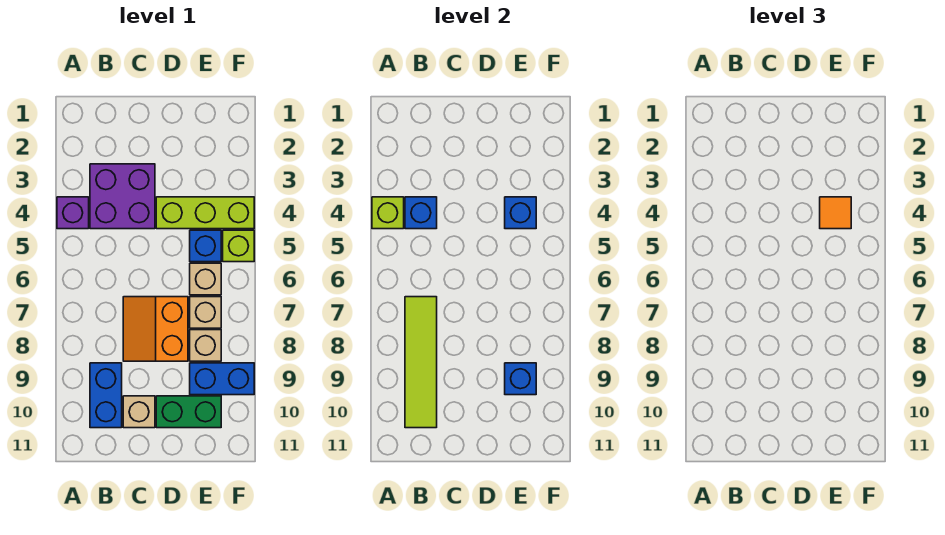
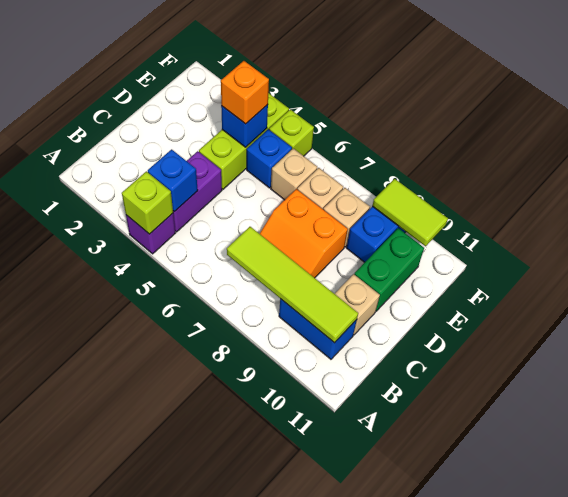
purple 2x2 brick [90,164,155,229] -> purple 1x2 brick [173,151,222,232]
orange 1x1 tile [820,197,851,229] -> orange 1x1 brick [221,61,269,124]
blue 1x1 brick [505,363,536,395] -> none
none -> lime 1x2 tile [372,179,448,246]

